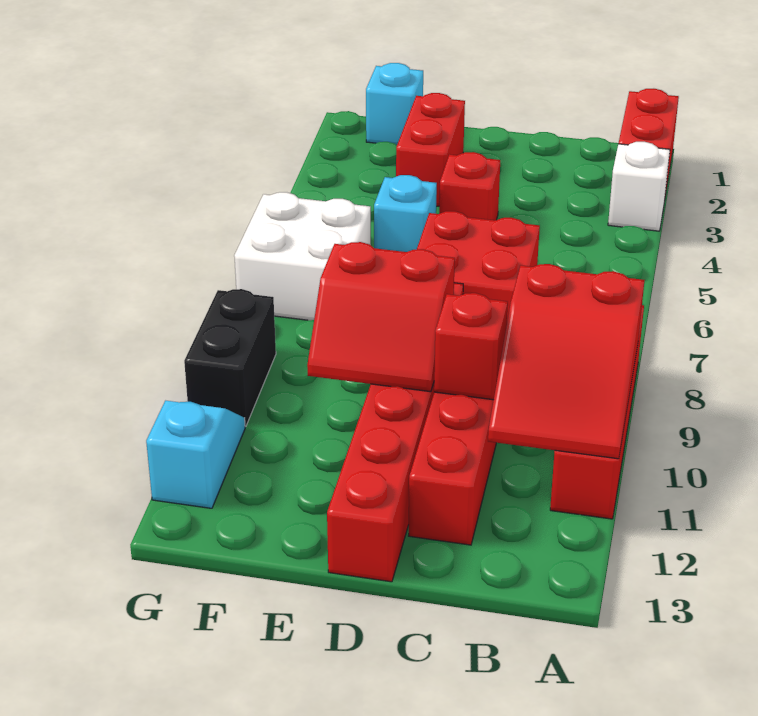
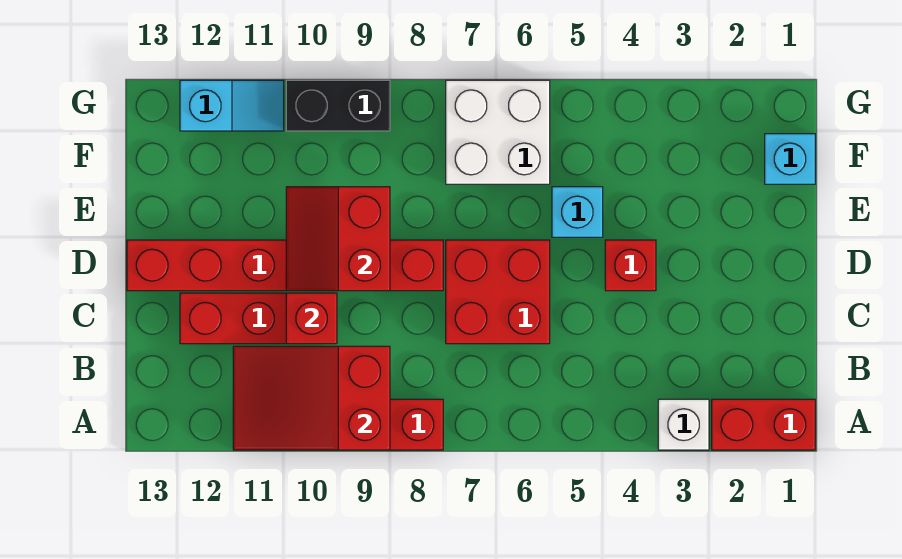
red 1x2 brick [396,93,465,206] -> none

